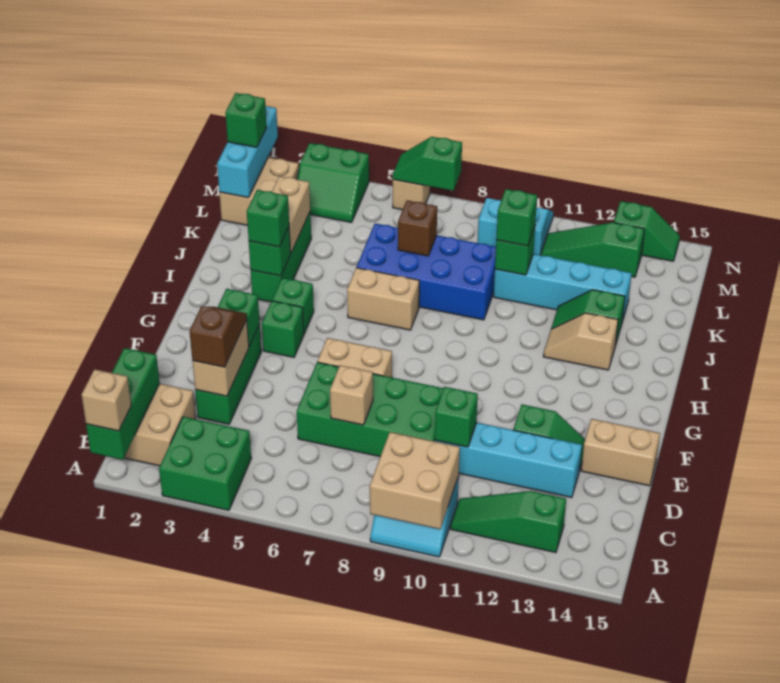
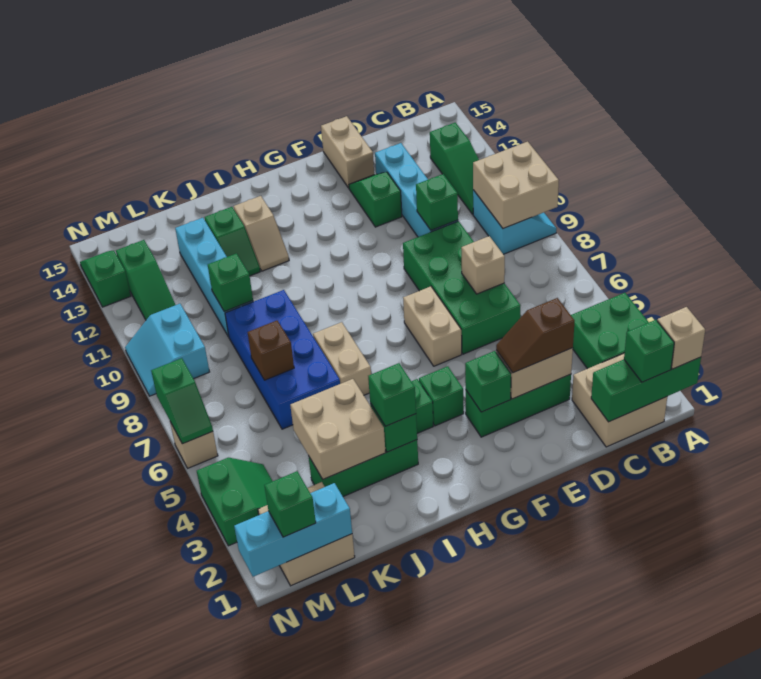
tan 1x2 brick [272,176,310,253] -> tan 2x2 brick [290,379,386,479]
green 1x1 brick [496,189,537,246] -> green 1x1 brick moved to [624,320,674,382]

